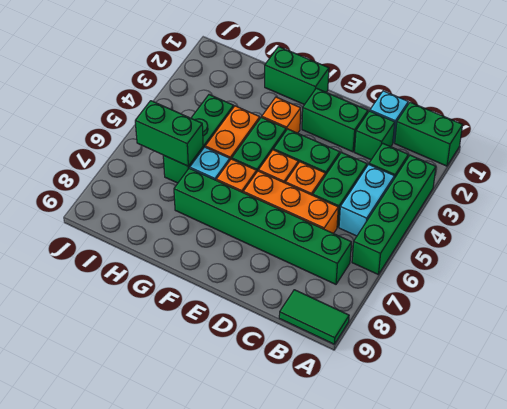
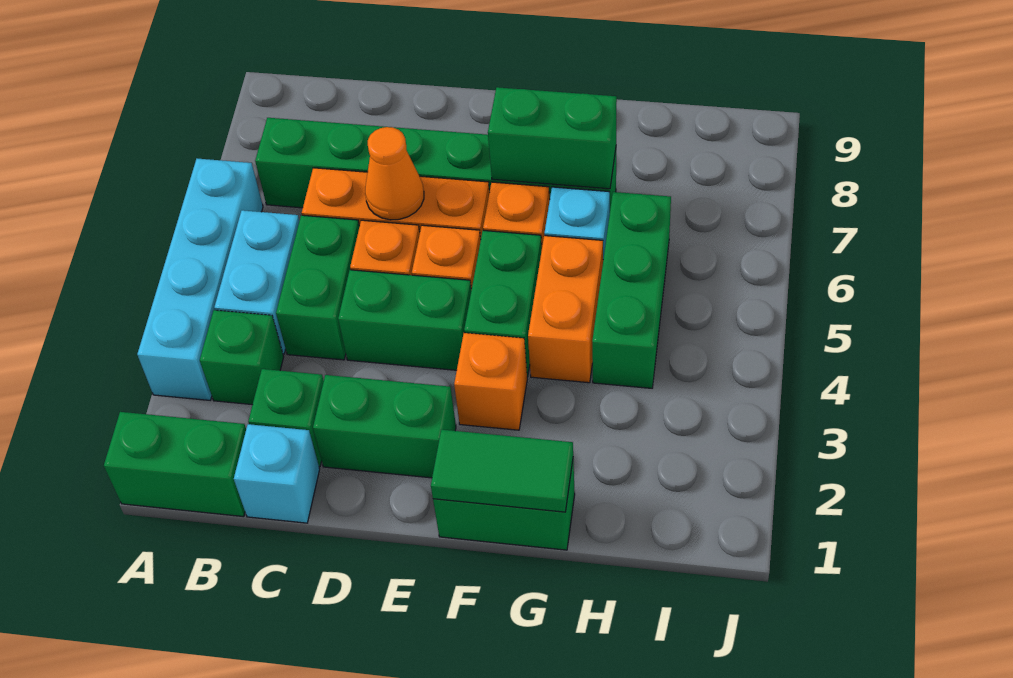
green 1x4 brick [352,155,436,275] -> cyan 1x4 brick [137,159,263,400]
green 1x2 tile [279,290,349,344] -> green 1x2 tile moved to [431,430,573,512]
none -> orange 1x1 cone [365,127,424,220]
green 1x2 brick [135,101,203,166] -> green 1x2 brick moved to [488,87,617,189]

